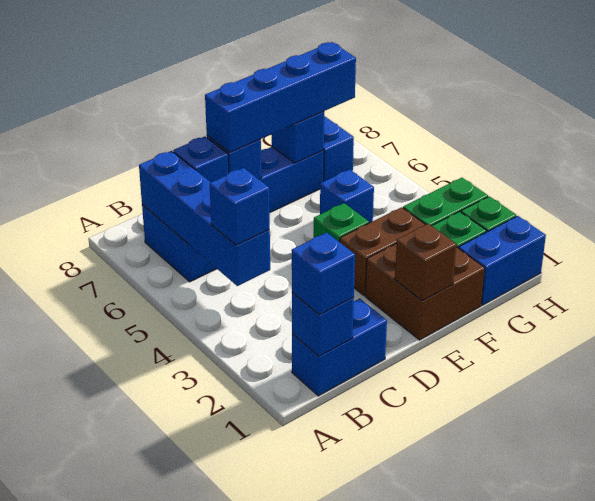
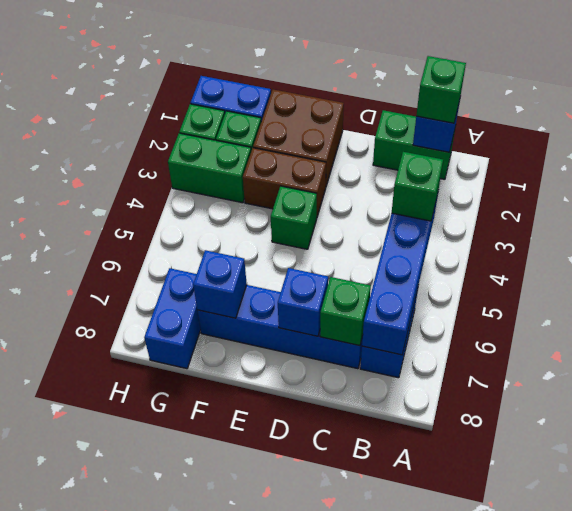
blue 1x2 brick [292,299,387,396] -> green 1x2 brick [373,110,456,179]
blue 1x1 brick [292,232,355,315] -> green 1x1 brick [416,56,466,123]
blue 1x1 brick [210,168,270,245] -> green 1x1 brick [392,152,443,221]
blue 1x1 brick [173,137,229,182] -> green 1x1 brick [320,277,371,346]
blue 1x4 brick [205,42,356,153] -> none
brown 1x1 brick [395,224,456,301] -> none
blue 1x1 brick [320,169,374,223] -> none

